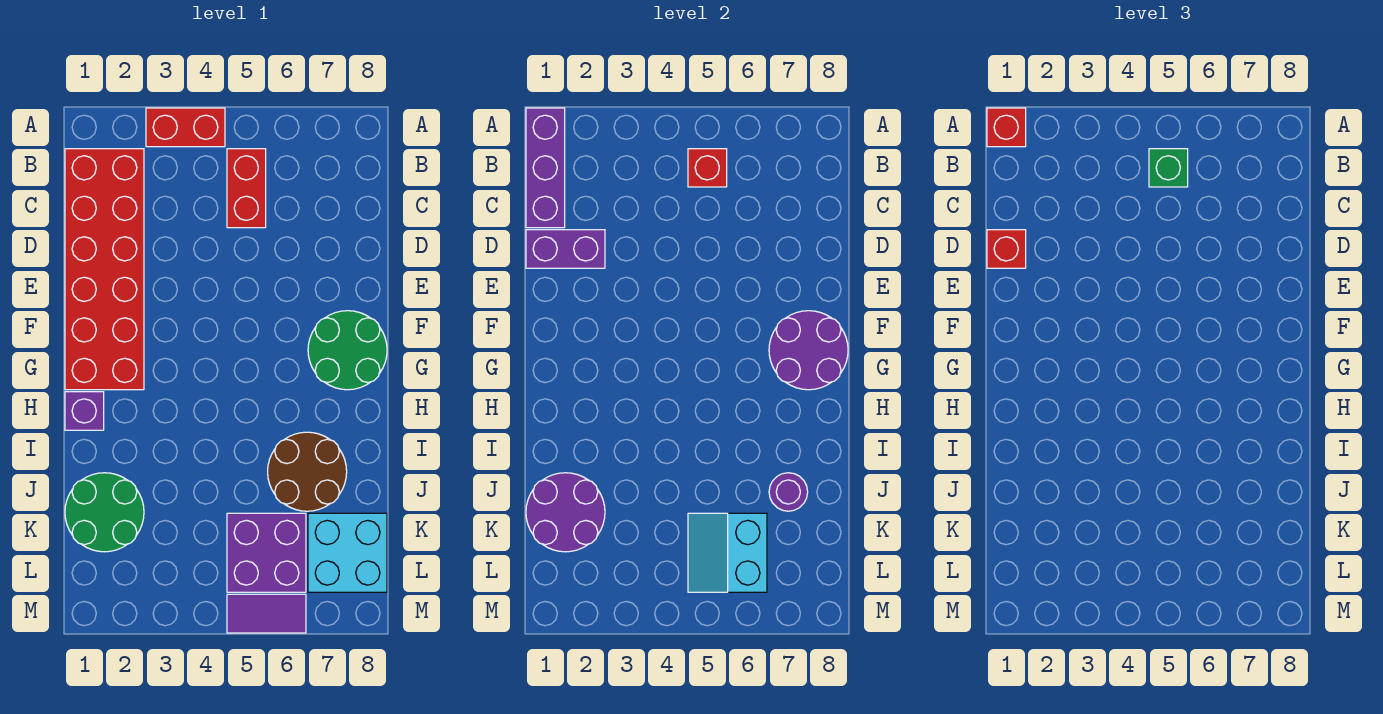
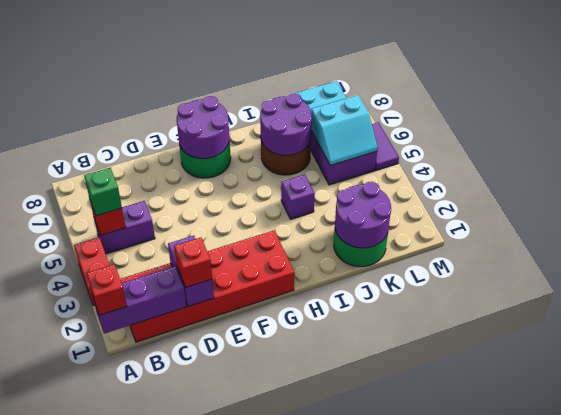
red 1x2 brick [227,149,266,228] -> purple 1x2 brick [94,201,155,254]
purple 1x1 brick [65,392,104,430] -> purple 1x1 brick moved to [281,175,315,219]
purple 1x1 round brick [769,473,808,511] -> purple 2x2 round brick [260,93,312,155]

